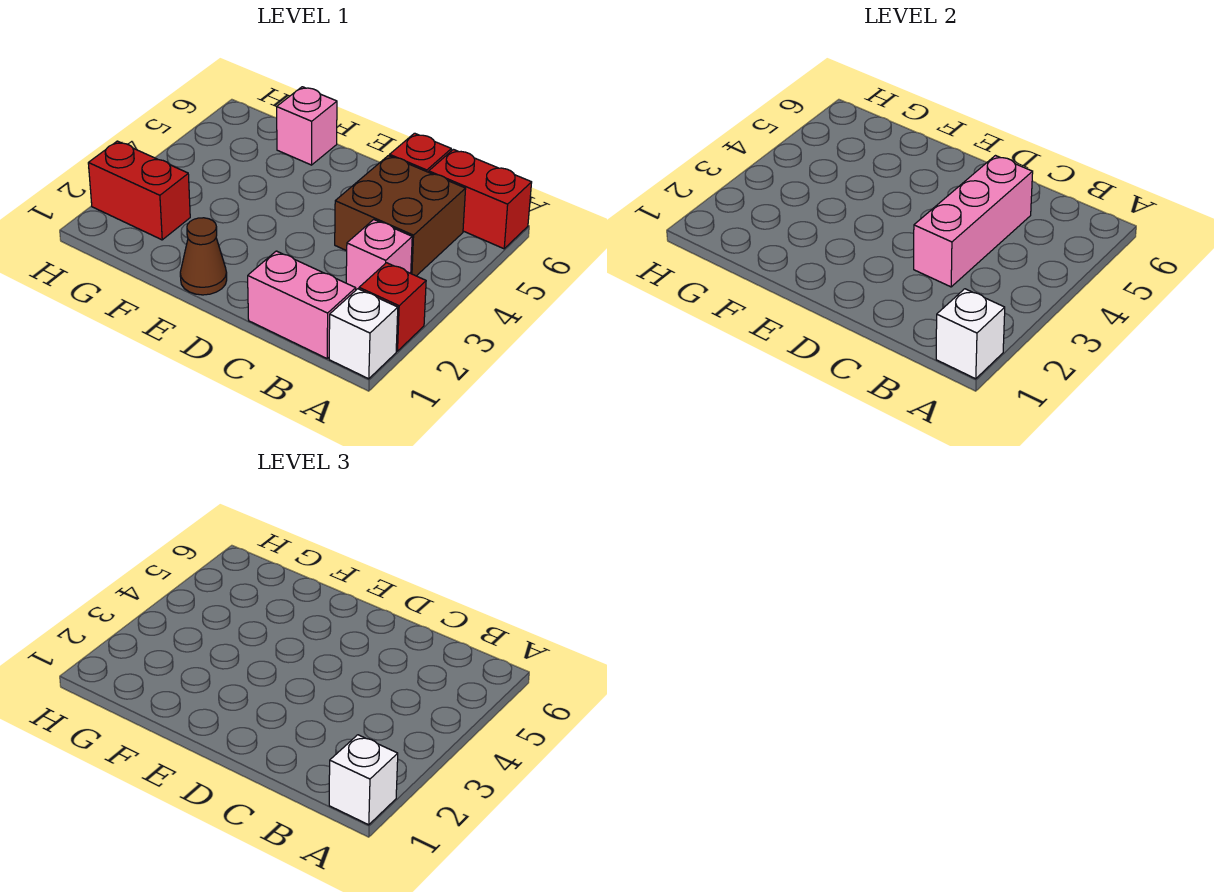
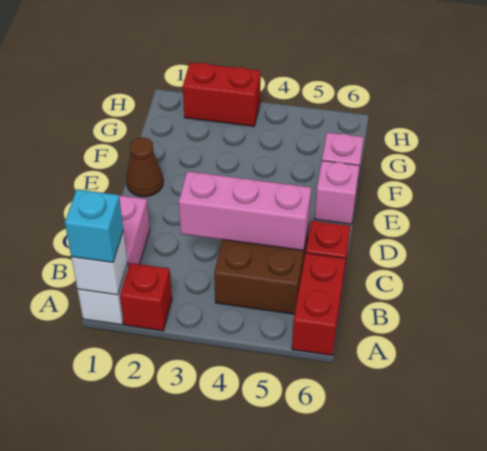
white 1x1 brick [329,735,398,825] -> cyan 1x1 brick [65,189,123,263]
pink 1x1 brick [346,220,412,290] -> pink 1x1 brick moved to [315,161,359,224]
red 1x2 brick [88,141,190,240] -> red 1x2 brick turned to [183,62,261,126]

